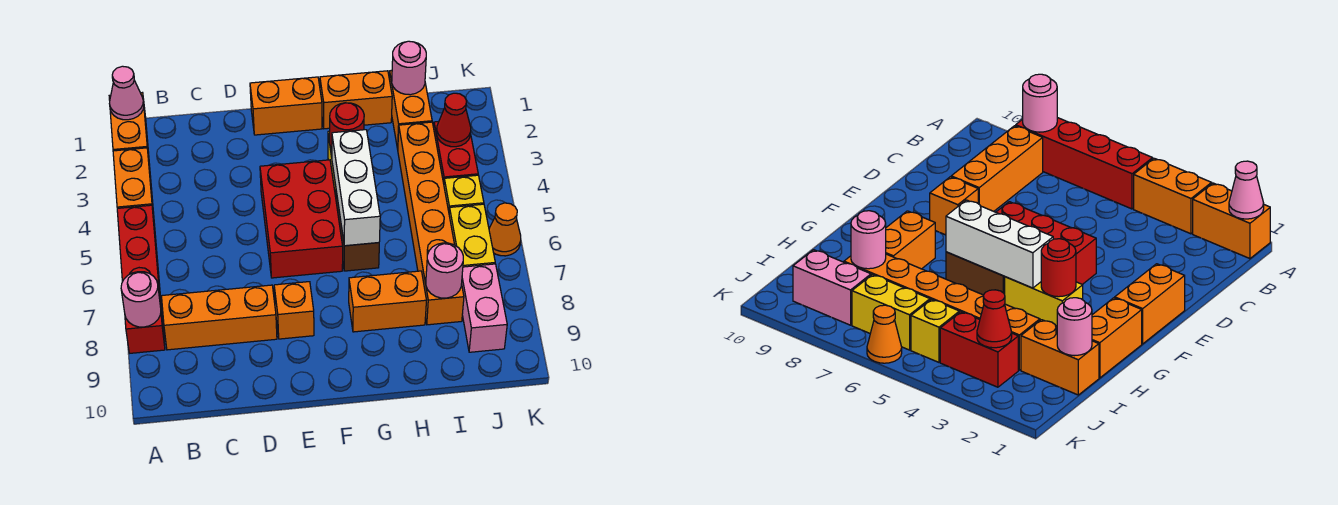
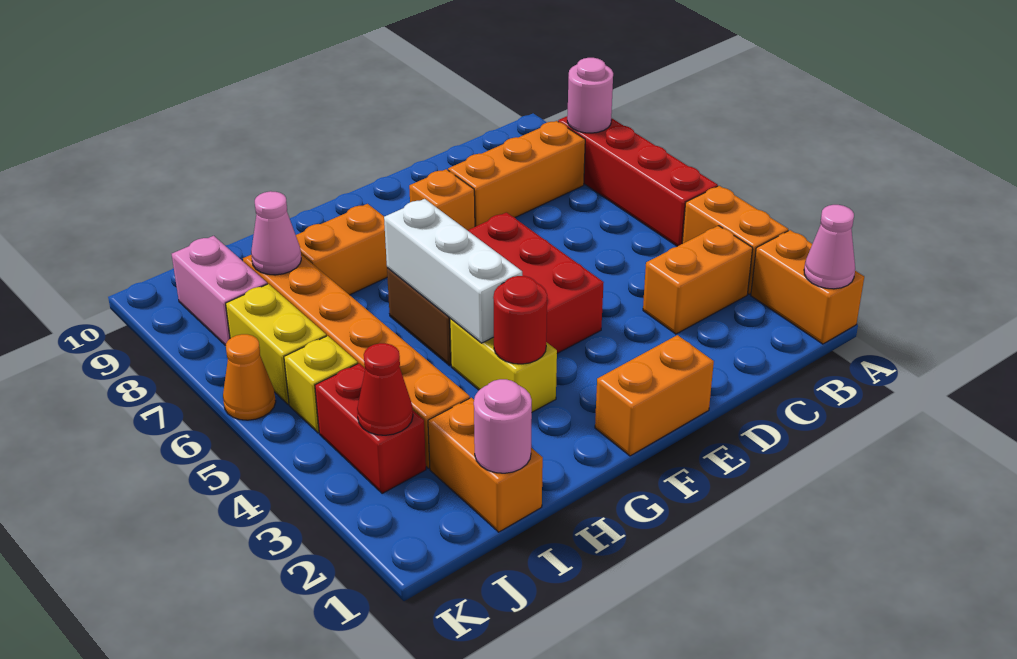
orange 1x2 brick [320,71,392,129] -> orange 1x2 brick moved to [643,226,753,334]
pink 1x1 round brick [426,243,463,298] -> pink 1x1 cone [251,191,301,275]

